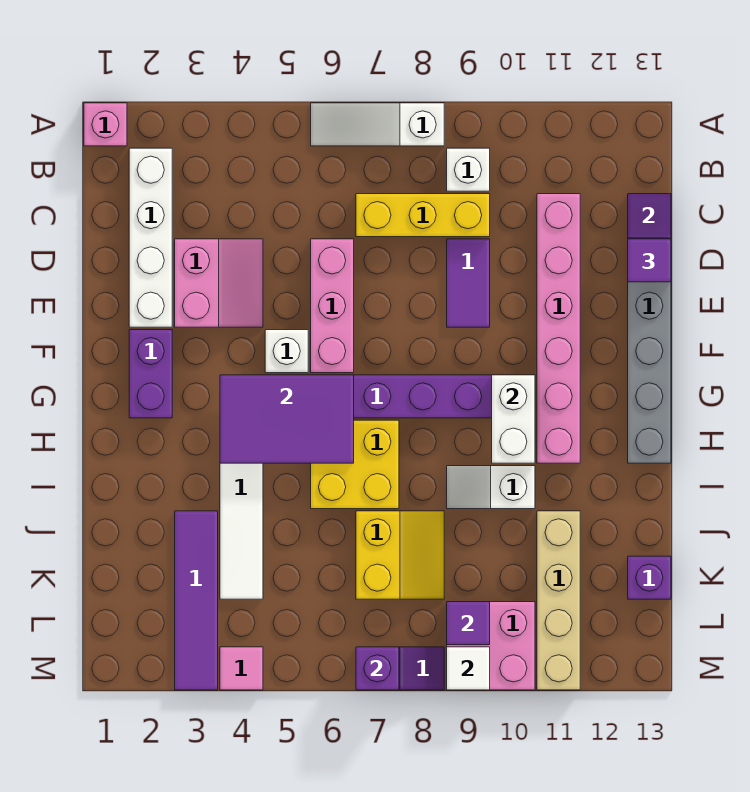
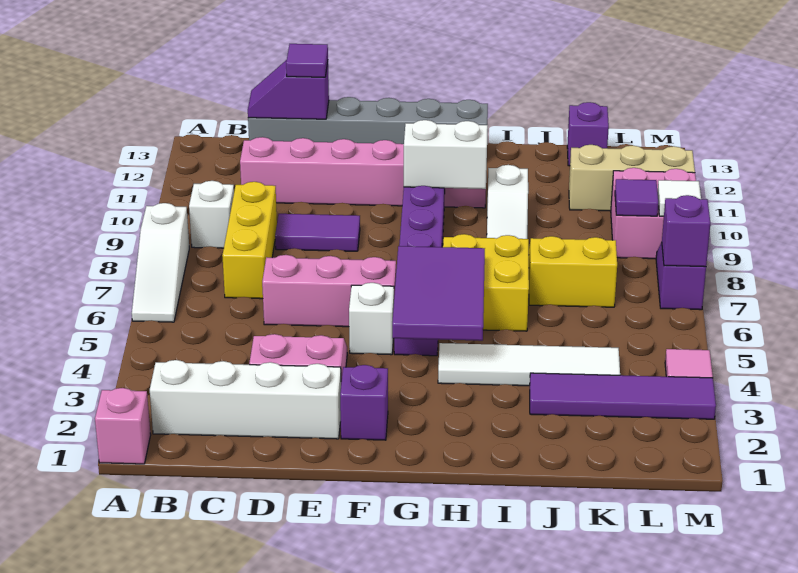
purple 1x2 brick [129,330,172,418] -> purple 1x1 brick [340,365,388,440]
tan 1x4 brick [537,511,580,690] -> tan 1x3 brick [569,145,695,211]

